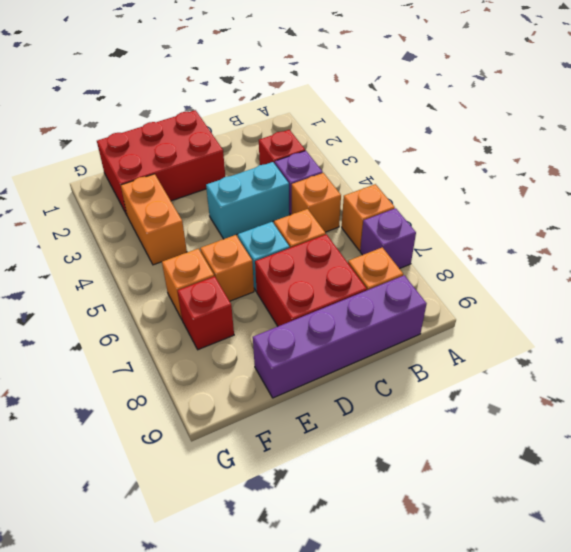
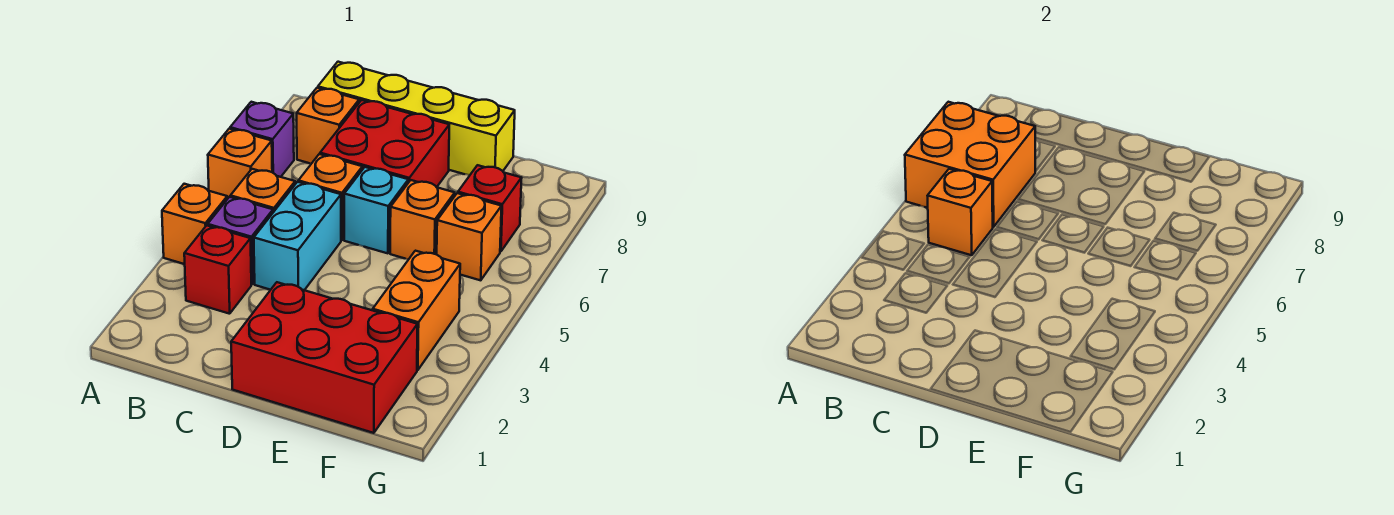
none -> orange 1x1 brick [162,184,227,264]
none -> orange 2x2 brick [905,102,1035,227]
none -> orange 1x1 brick [928,169,993,255]
purple 1x4 brick [253,275,427,398] -> yellow 1x4 brick [318,62,515,175]
cyan 1x2 brick [206,162,289,239] -> cyan 1x2 brick turned to [254,182,341,290]

